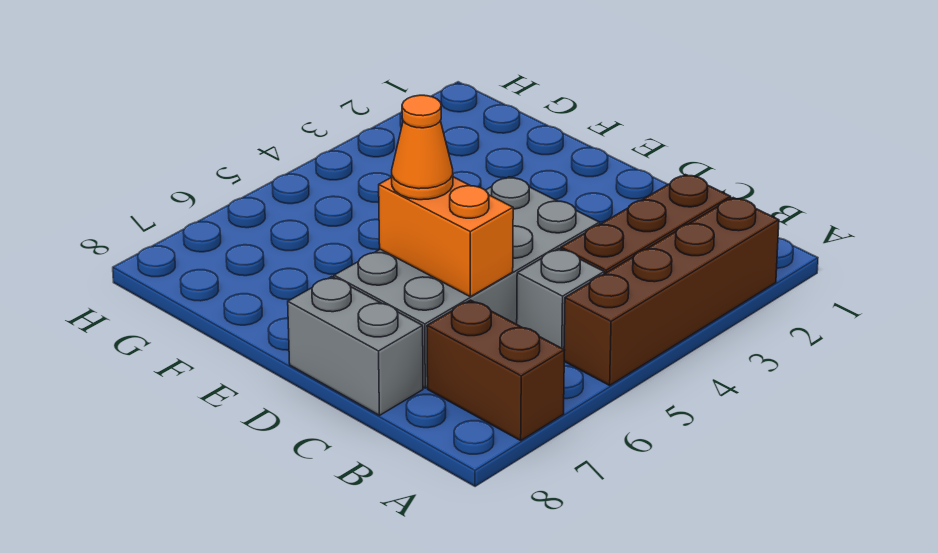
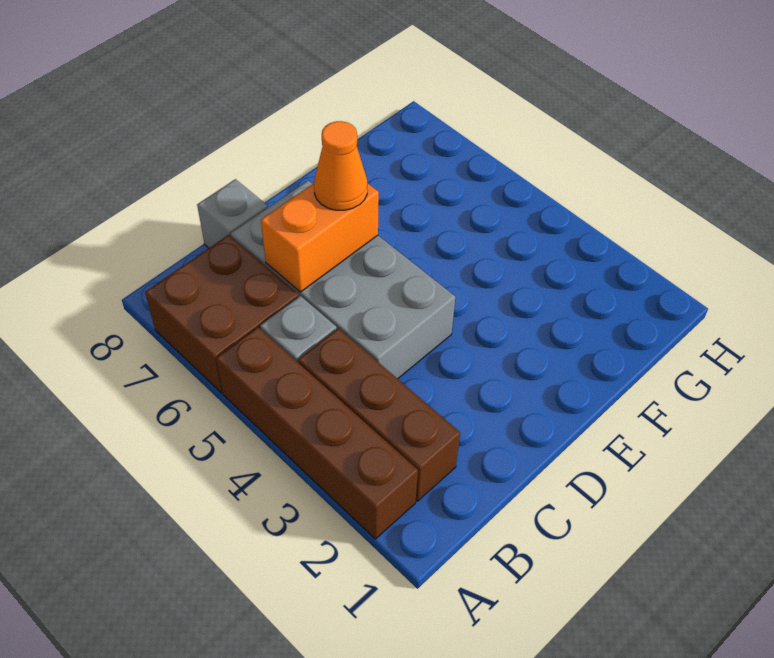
brown 1x2 brick [427,300,565,440] -> brown 2x2 brick [145,235,299,393]
grey 1x2 brick [288,277,423,415] -> grey 1x1 brick [197,179,268,248]

